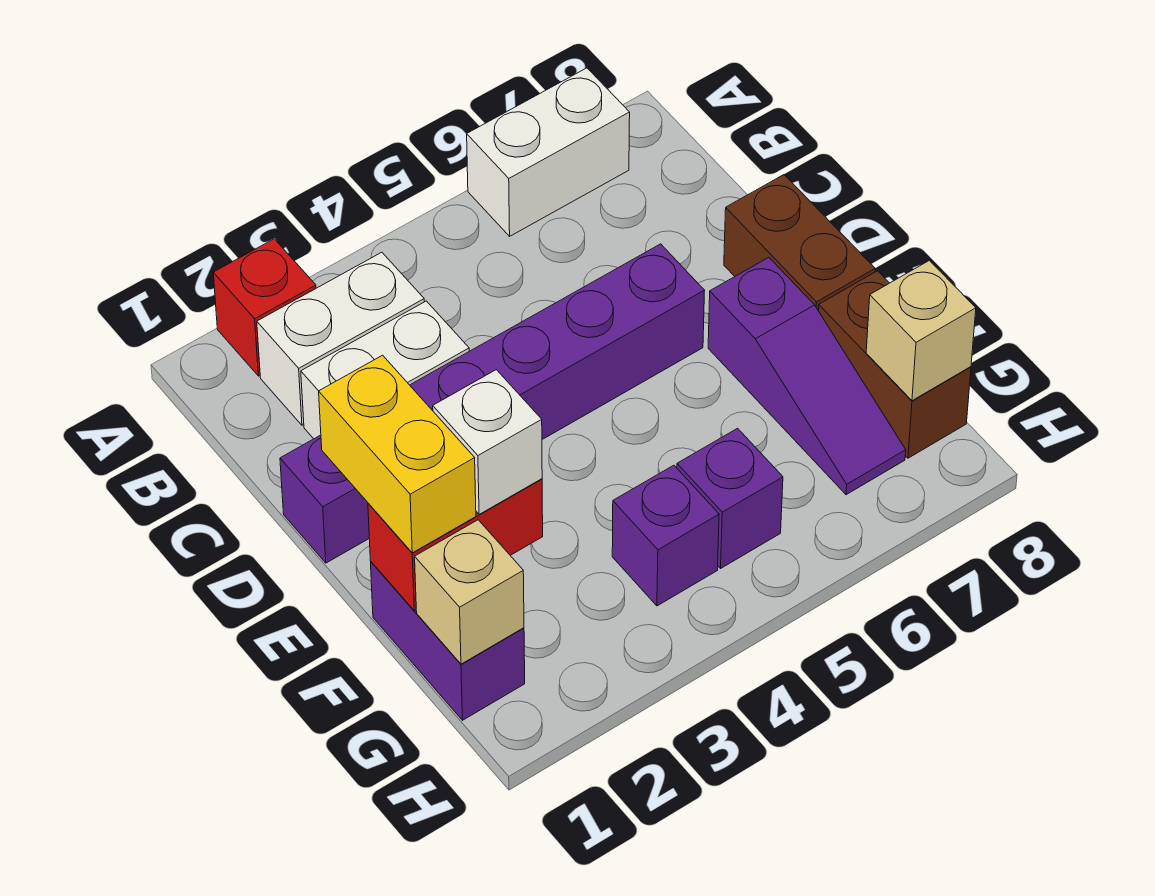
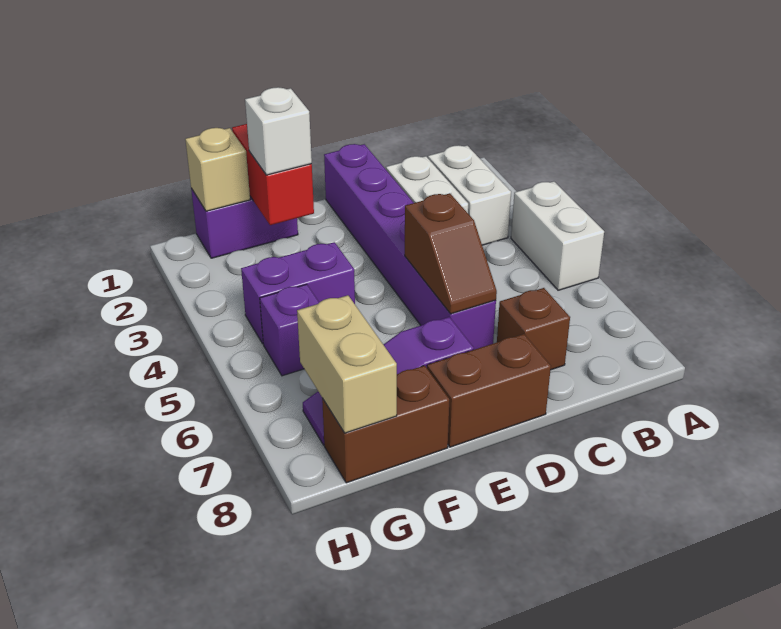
red 1x1 brick [213,239,316,376] -> none
white 1x2 brick [467,68,630,236] -> white 1x2 brick moved to [511,181,604,290]
none -> brown 1x1 brick [497,288,570,370]
none -> brown 1x2 slope [405,193,497,314]
yellow 1x2 brick [319,355,476,553] -> none
purple 1x1 brick [612,465,719,606] -> purple 1x2 brick [241,242,355,344]
tan 1x1 brick [866,261,976,401] -> tan 1x2 brick [297,295,397,433]

